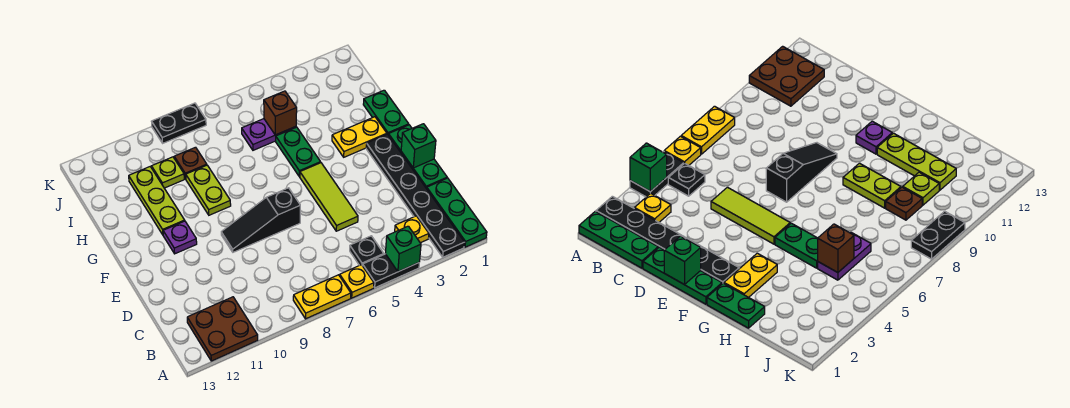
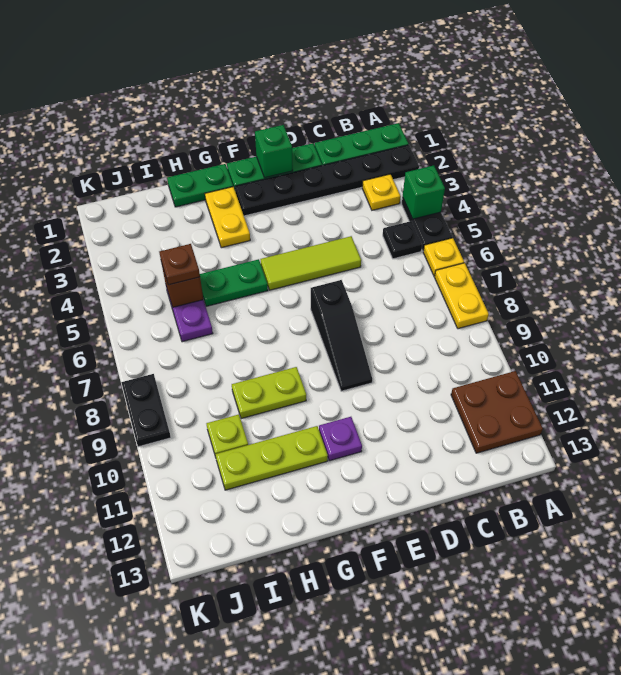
brown 1x1 plate [174,147,207,179] -> brown 1x1 plate moved to [159,244,200,285]

